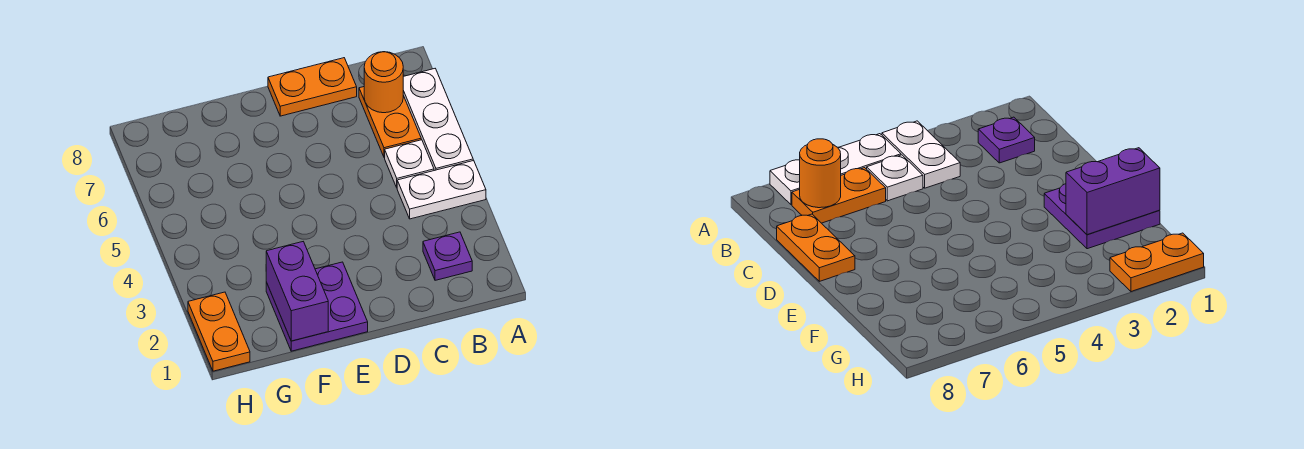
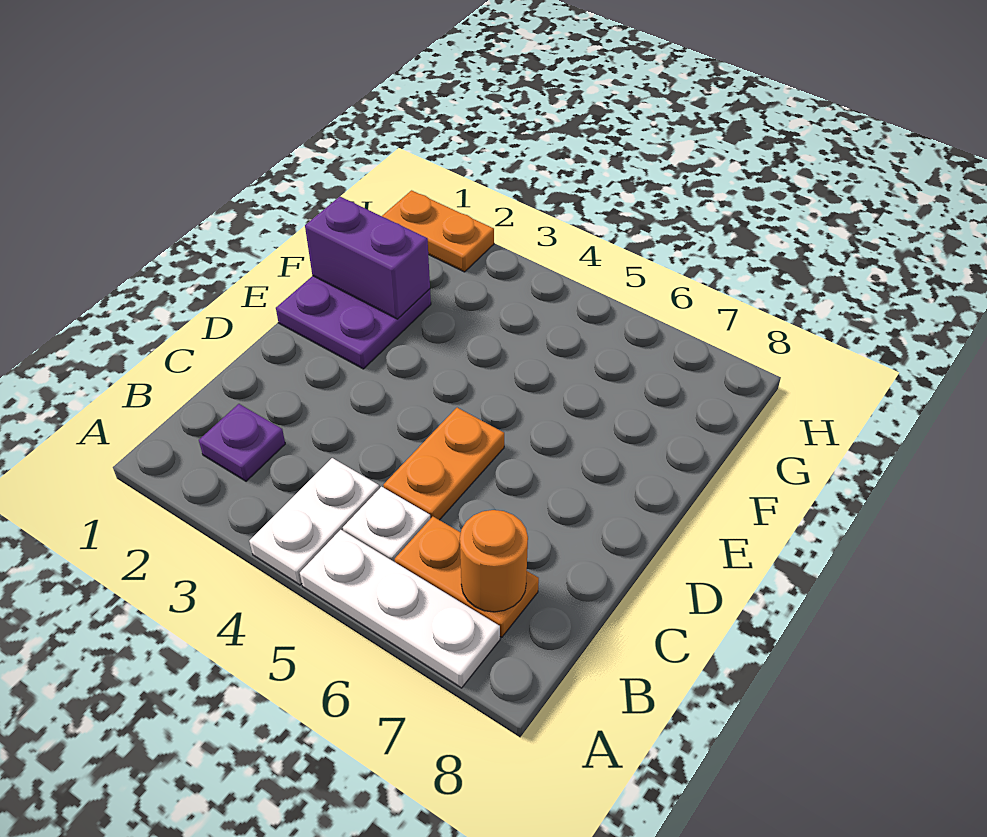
orange 1x2 plate [268,58,357,116] -> orange 1x2 plate moved to [383,408,504,520]

